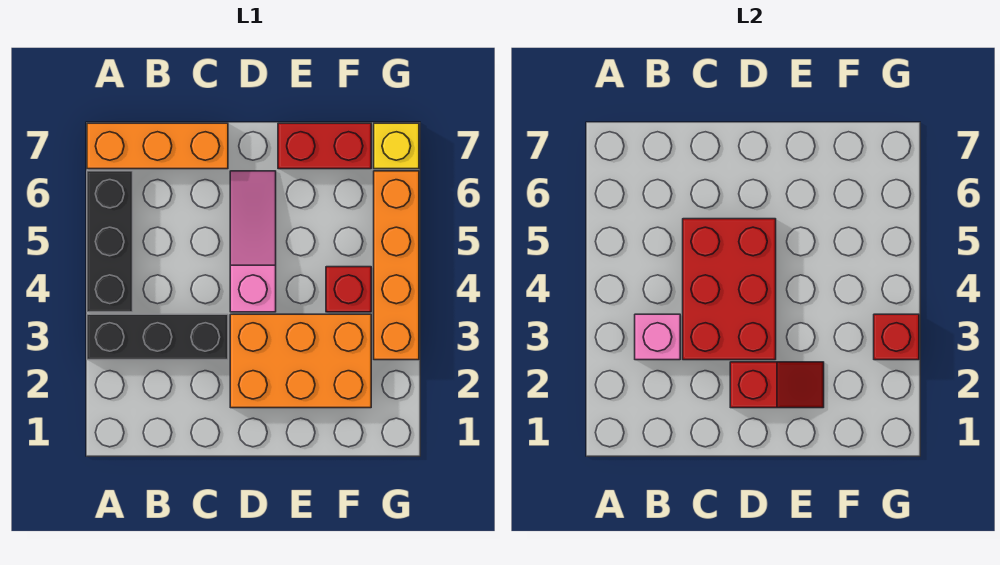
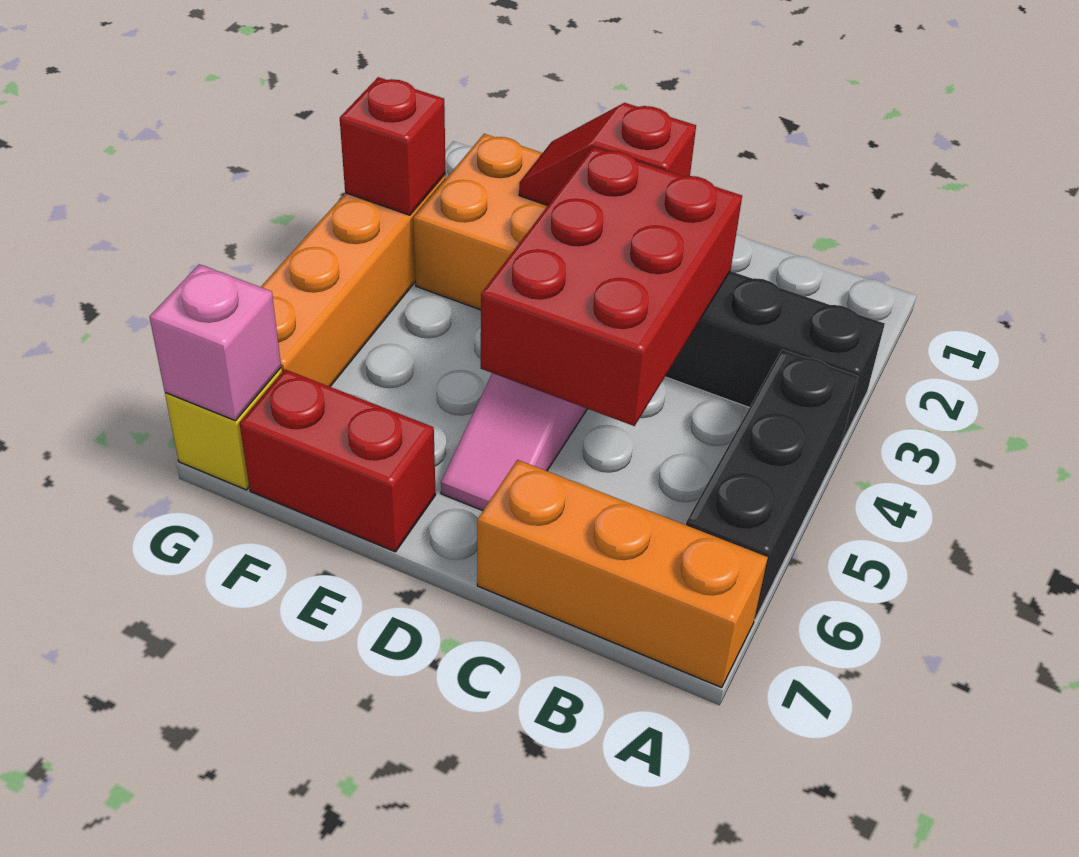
pink 1x1 brick [635,314,680,360] -> pink 1x1 brick moved to [150,264,281,421]
red 1x1 brick [326,267,371,312] -> none

